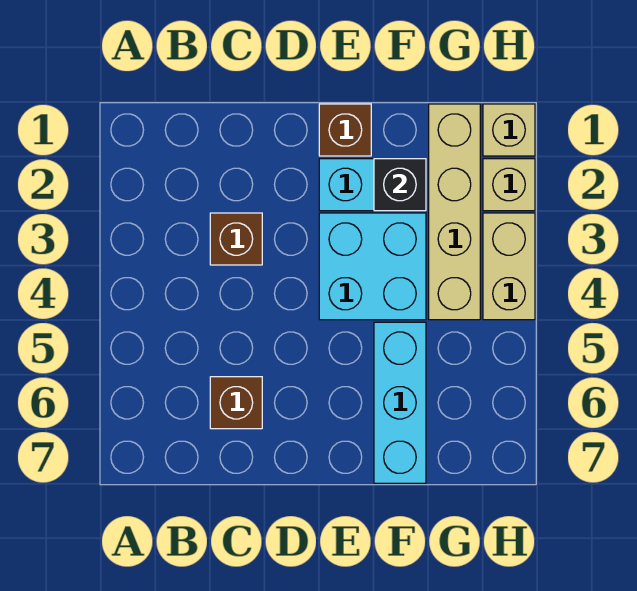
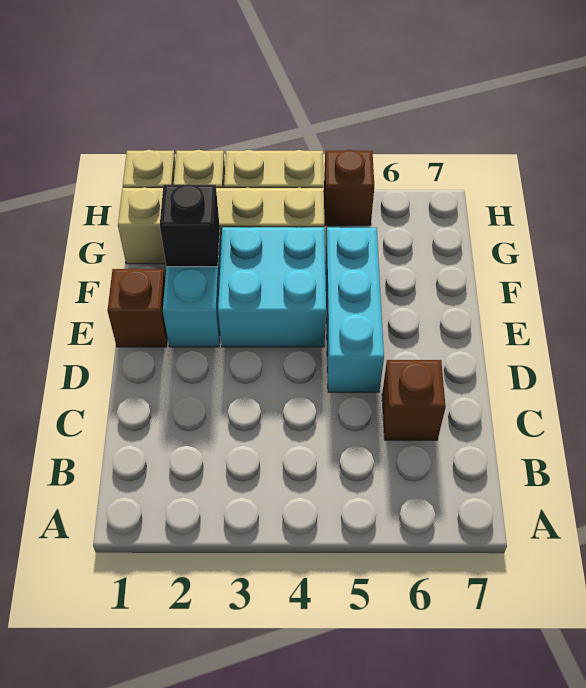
brown 1x1 brick [210,213,262,265] -> brown 1x1 brick moved to [324,150,374,225]
cyan 1x3 brick [374,322,426,483] -> cyan 1x3 brick turned to [325,227,384,392]

